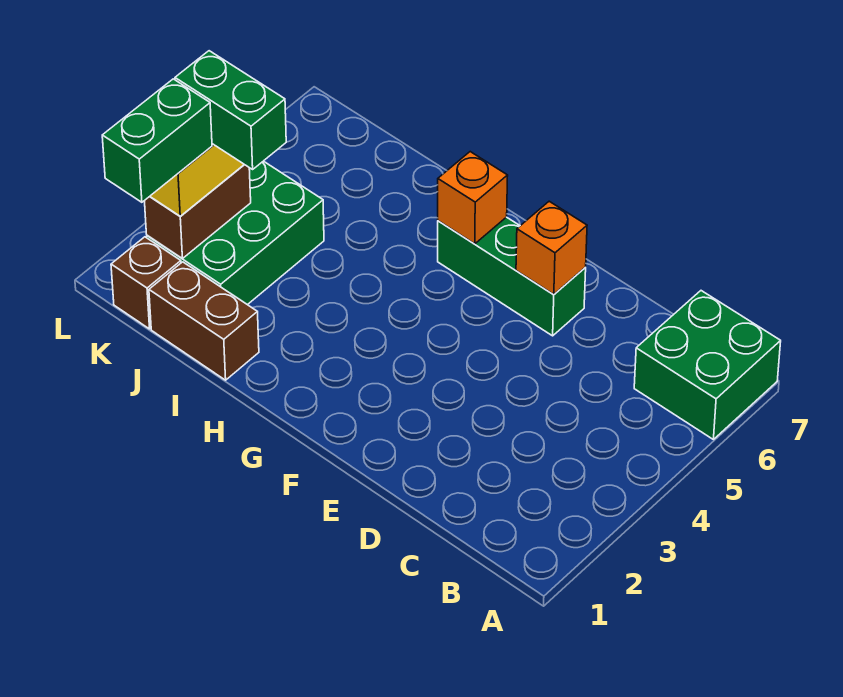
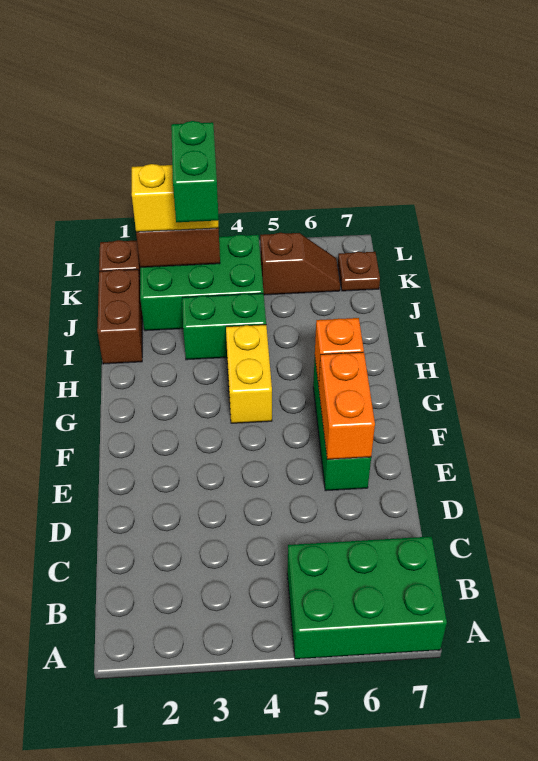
green 2x2 brick [634,291,781,439] -> green 2x3 brick [287,536,447,659]
orange 1x1 brick [516,201,587,294] -> orange 1x2 brick [319,352,375,460]
none -> yellow 1x2 brick [226,325,272,423]
green 1x2 brick [102,79,212,202] -> green 1x2 brick moved to [182,293,266,360]
none -> brown 1x2 slope [260,233,340,295]
none -> brown 1x1 plate [338,252,380,291]

